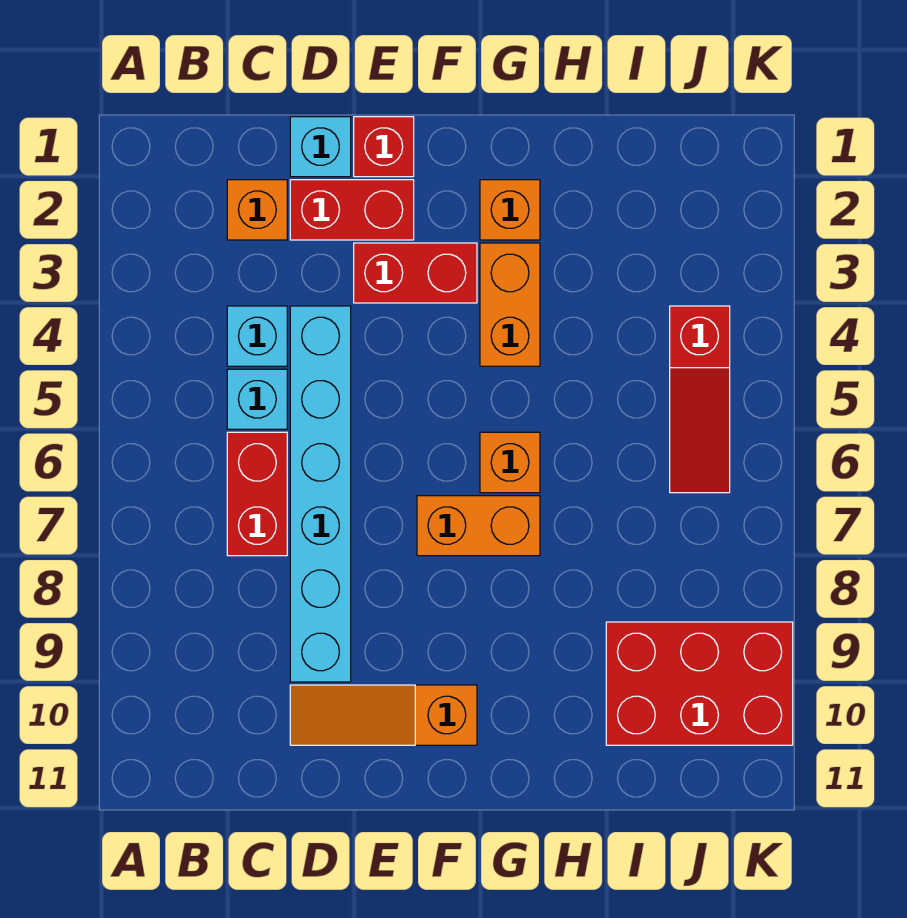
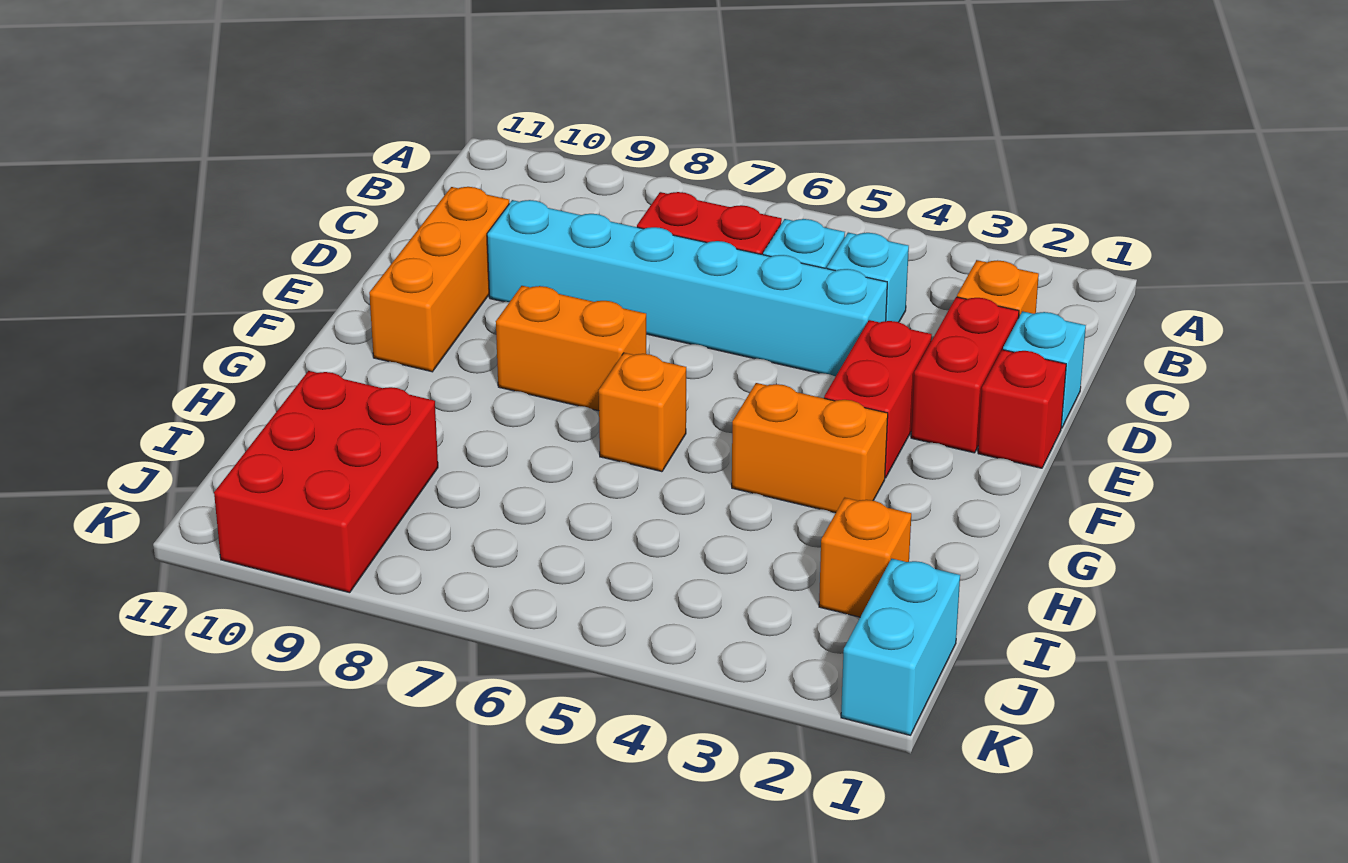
orange 1x3 slope [290,685,477,745] -> orange 1x3 brick [369,187,509,372]
orange 1x2 brick [417,496,540,556] -> orange 1x2 brick turned to [496,286,646,411]
orange 1x1 brick [480,180,540,240] -> orange 1x1 brick moved to [819,498,911,617]
none -> cyan 1x2 brick [841,559,960,735]
red 1x3 slope [670,306,730,493] -> none

